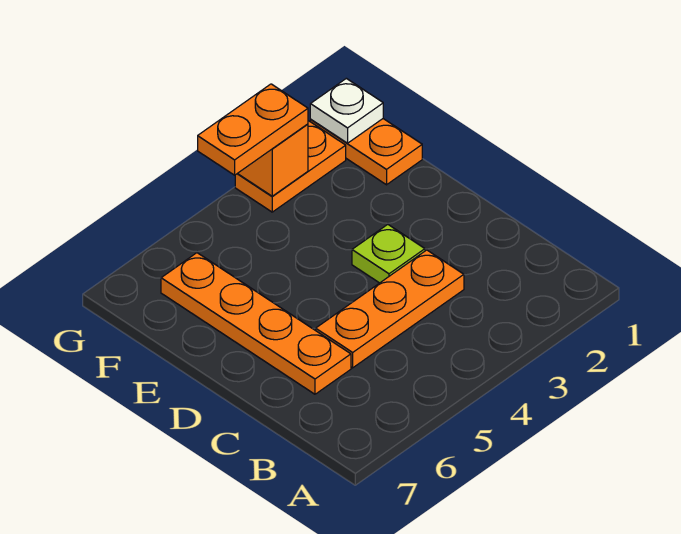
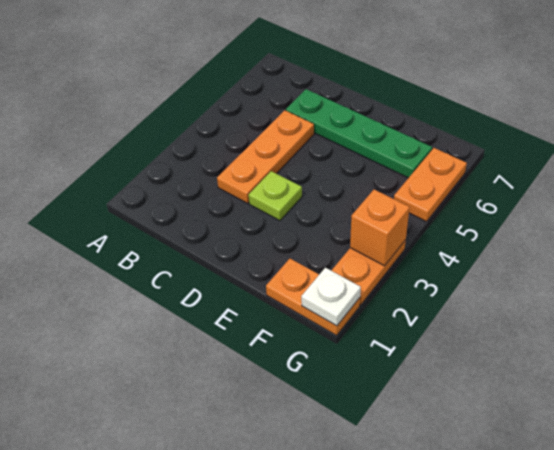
orange 1x4 plate [161,253,351,394] -> green 1x4 plate [286,89,432,178]
orange 1x2 plate [198,84,308,175] -> orange 1x2 plate moved to [394,148,467,222]

